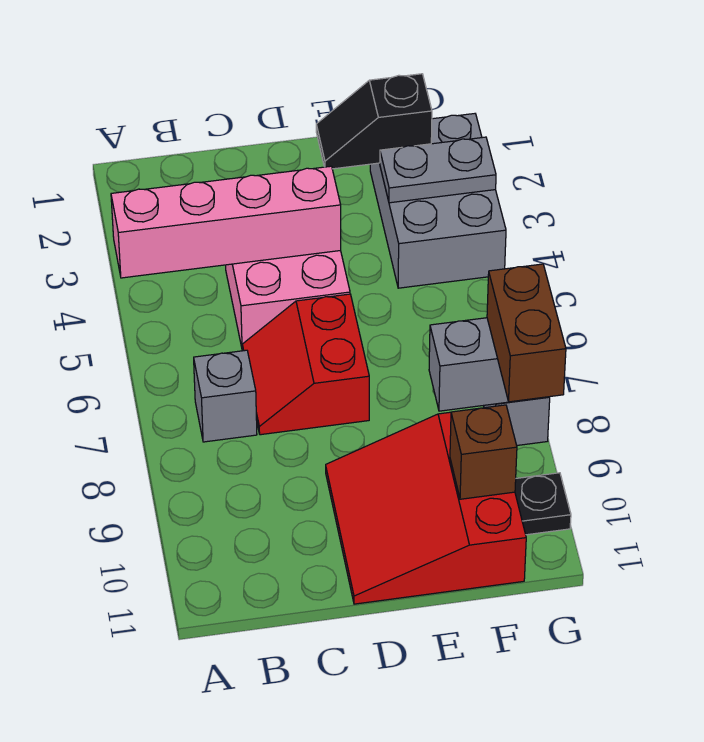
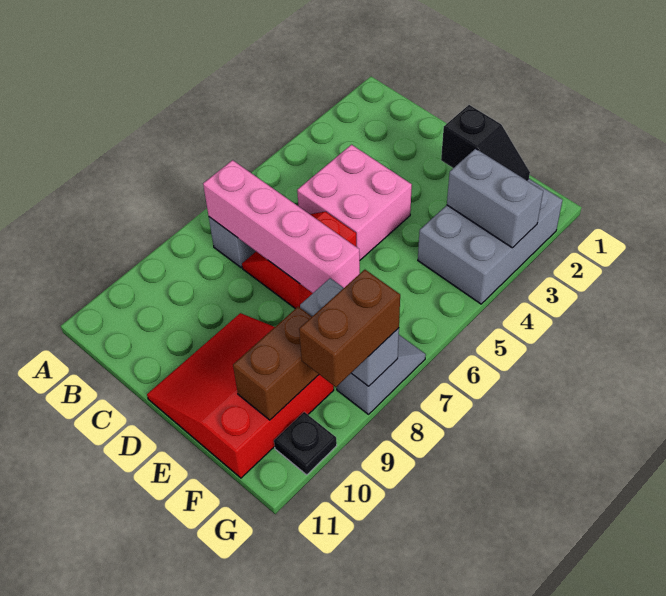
pink 1x4 brick [111,166,341,278] -> pink 1x4 brick moved to [203,160,360,293]
black 1x2 slope [316,74,432,169] -> black 1x2 slope turned to [441,105,530,180]
grey 1x2 plate [380,137,496,203] -> grey 1x2 brick [447,149,543,248]
brown 1x1 brick [450,405,517,499] -> brown 1x2 brick [233,307,319,420]

